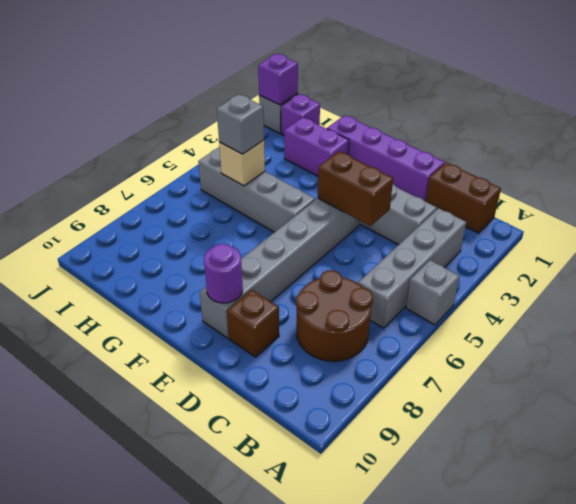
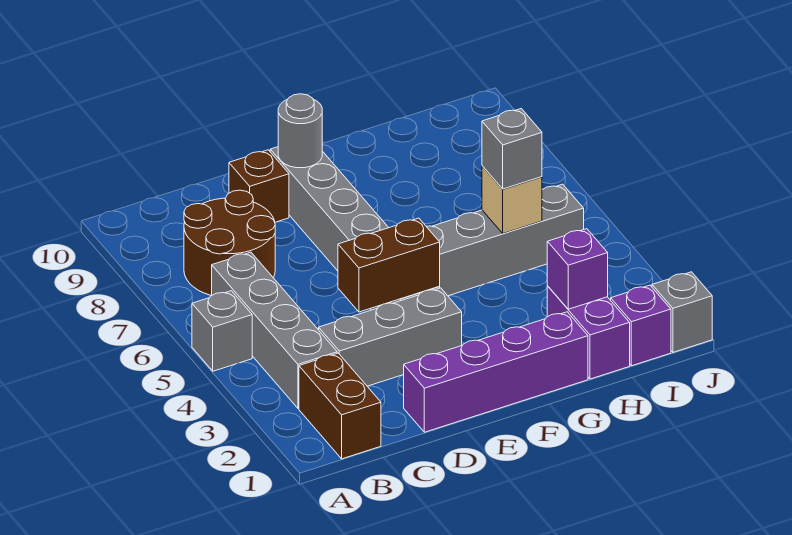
brown 1x2 brick [426,163,501,233] -> brown 1x2 brick turned to [299,353,381,459]
purple 1x1 round brick [204,244,243,303] -> grey 1x1 round brick [278,94,322,168]
purple 1x2 brick [284,117,349,176] -> purple 1x2 brick turned to [547,286,630,379]
purple 1x1 brick [258,54,298,105] -> purple 1x1 brick moved to [547,229,608,309]

